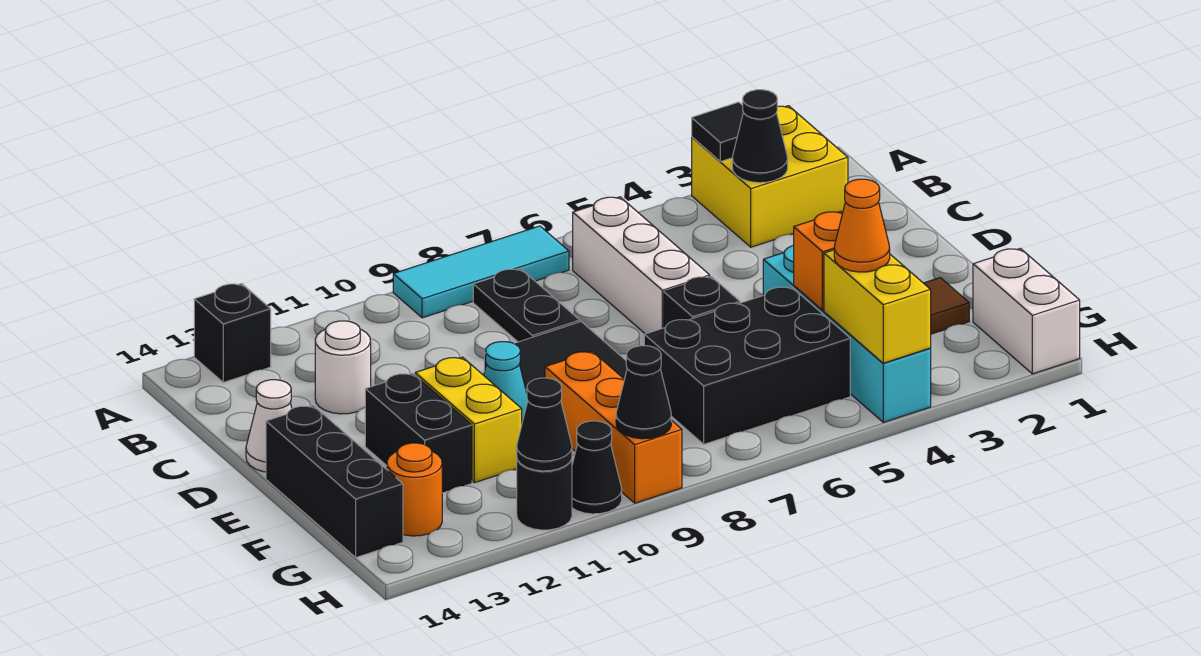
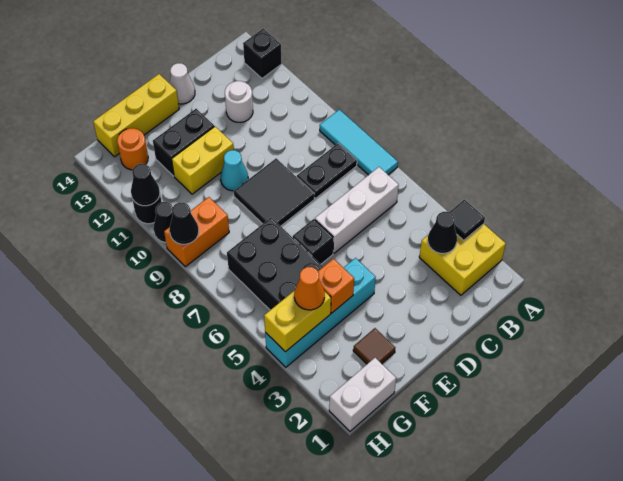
black 1x3 brick [266,406,403,557] -> yellow 1x3 brick [93,74,179,157]
orange 1x3 brick [545,351,682,503] -> orange 1x2 brick [164,197,229,267]

